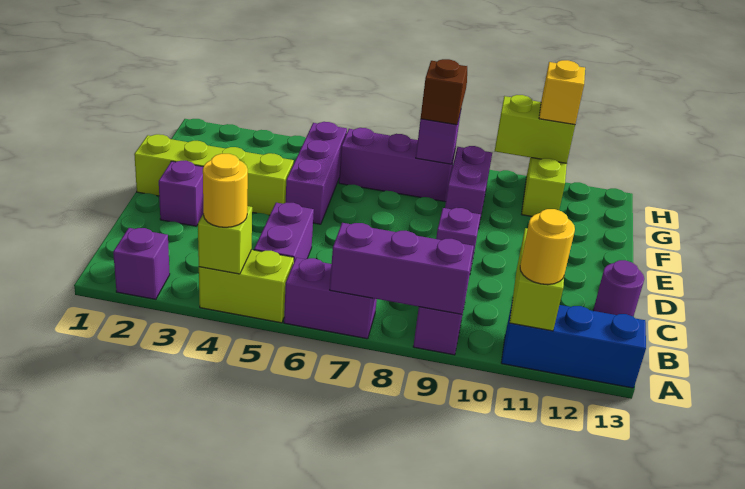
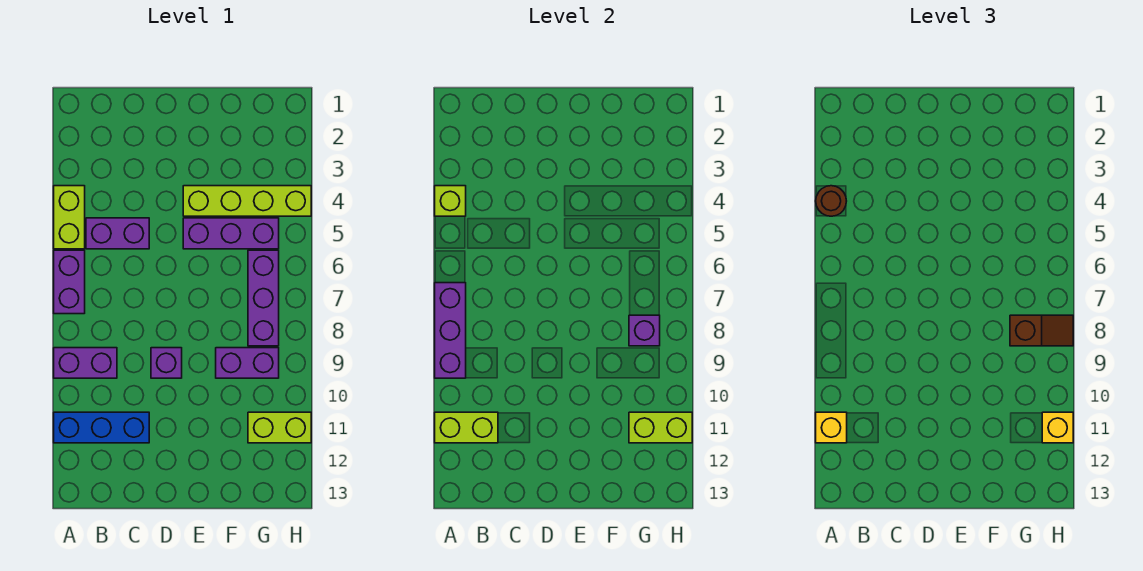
purple 1x1 brick [113,228,170,299] -> none
yellow 1x1 round brick [203,154,248,227] -> brown 1x1 round brick [816,186,846,216]
blue 1x3 brick [501,299,646,388] -> blue 1x3 brick turned to [54,412,149,443]
yellow 1x1 round brick [520,209,575,285] -> yellow 1x1 brick [816,412,847,443]
purple 1x1 round brick [593,260,644,317] -> none
purple 1x1 brick [159,161,203,226] -> none
lime 1x4 brick [134,134,294,215] -> lime 1x4 brick turned to [183,186,311,216]
lime 1x2 brick [495,95,575,163] -> lime 1x2 brick turned to [629,412,692,443]

